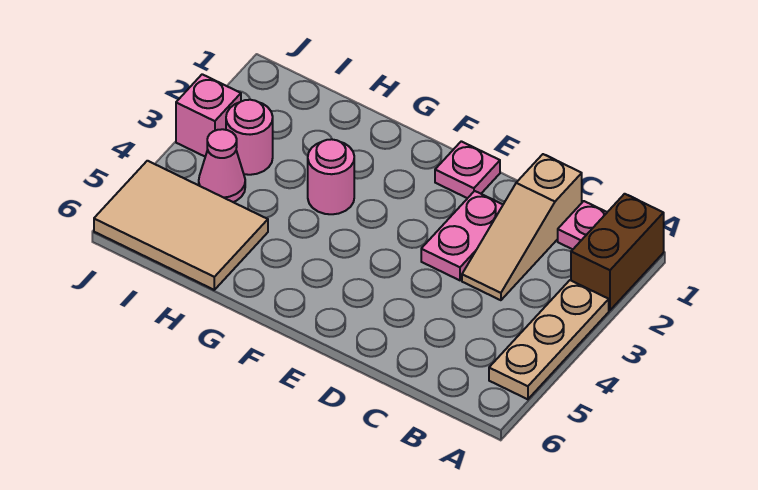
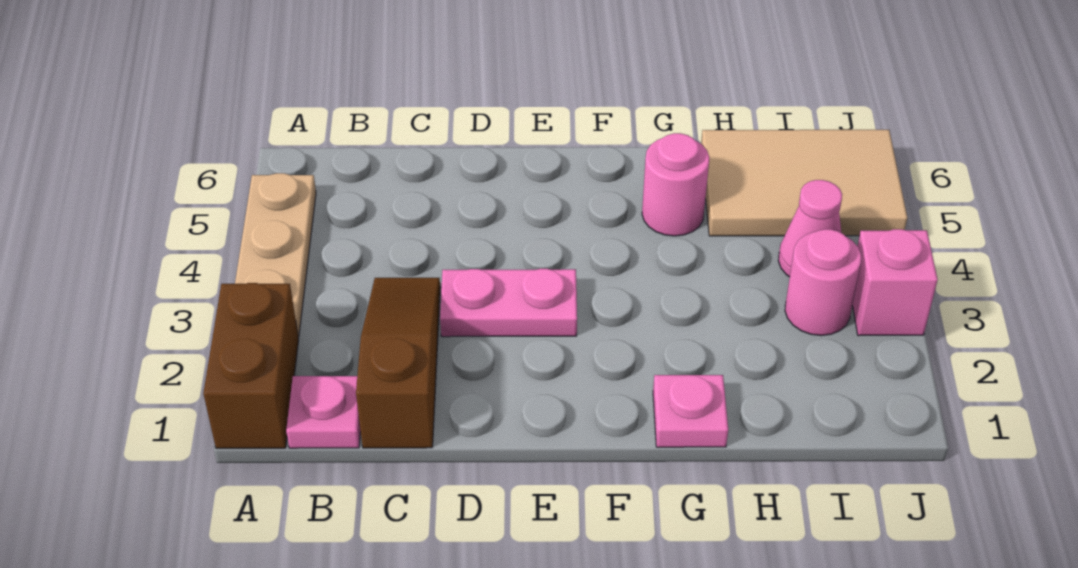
tan 1x3 slope [462,154,582,300] -> brown 1x3 slope [356,278,440,448]
pink 1x2 plate [421,191,503,280] -> pink 1x2 plate turned to [440,269,577,337]
pink 1x1 plate [435,141,500,198] -> pink 1x1 plate moved to [653,375,728,447]
pink 1x1 round brick [308,139,354,214] -> pink 1x1 round brick moved to [642,133,710,236]

